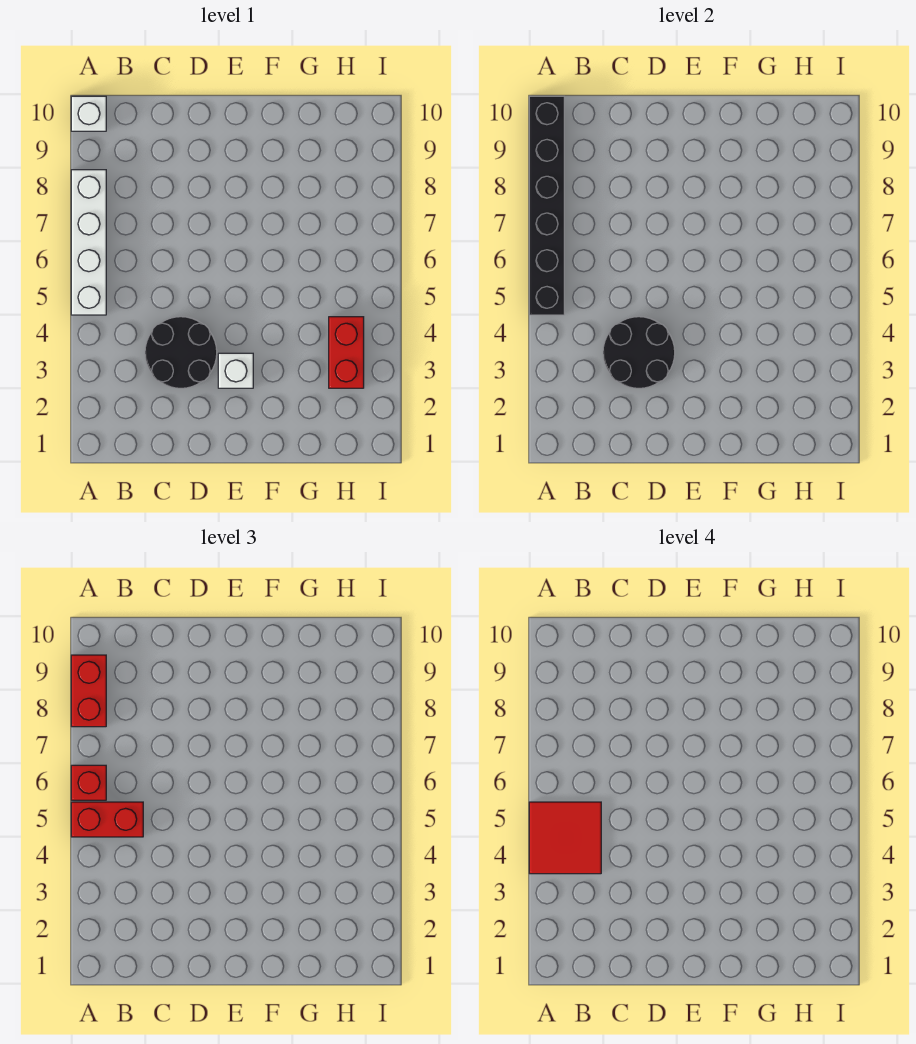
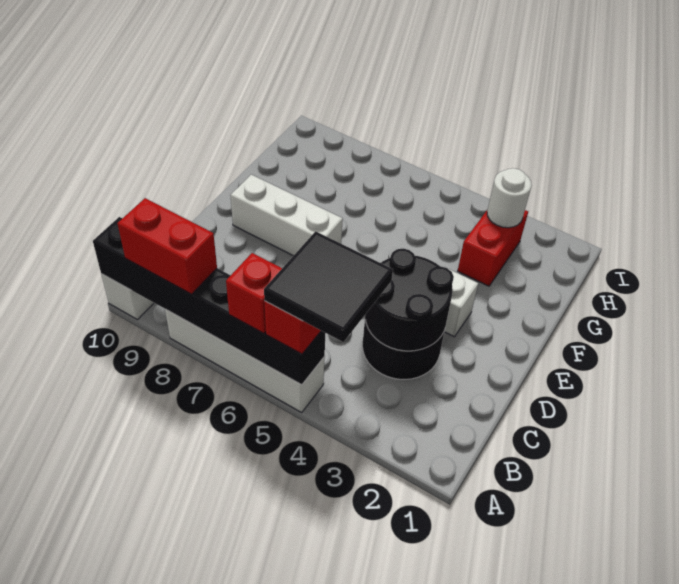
red 2x2 tile [529,802,601,874] -> black 2x2 tile [264,231,393,342]
none -> white 1x3 brick [230,175,343,256]
red 1x2 brick [329,317,364,388] -> red 1x2 brick turned to [458,210,528,286]
none -> white 1x1 round brick [487,168,532,228]

